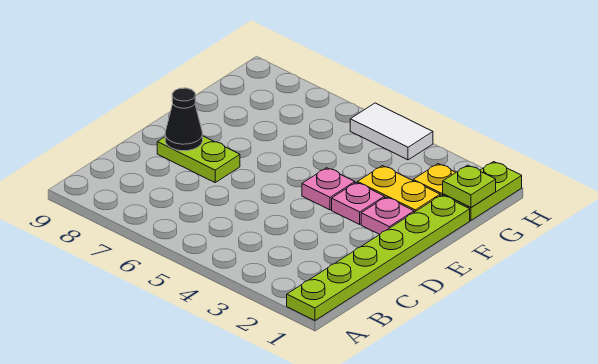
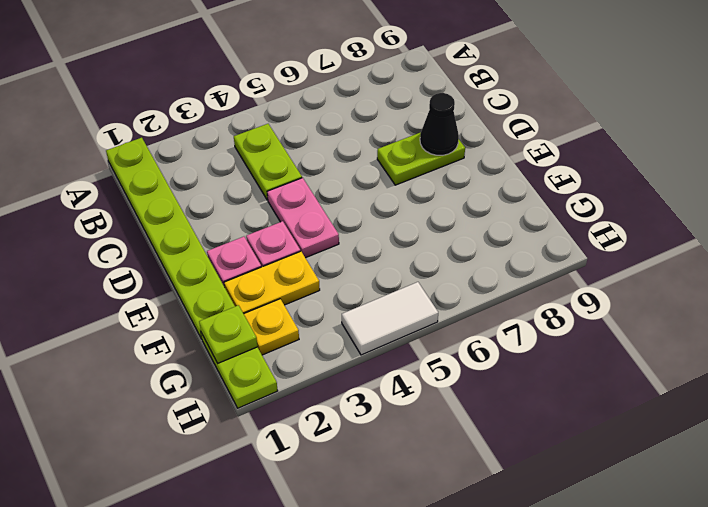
none -> lime 1x2 plate [234,124,302,200]
pink 1x1 plate [302,168,355,210] -> pink 1x2 plate [267,178,339,258]

